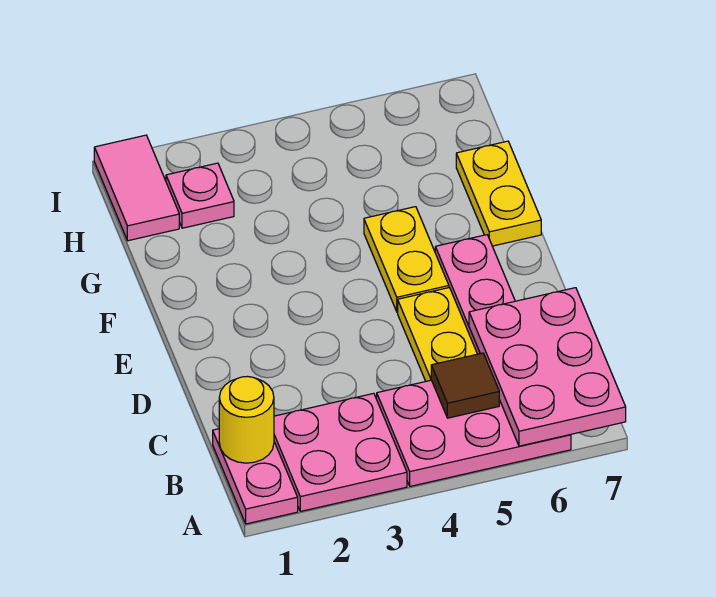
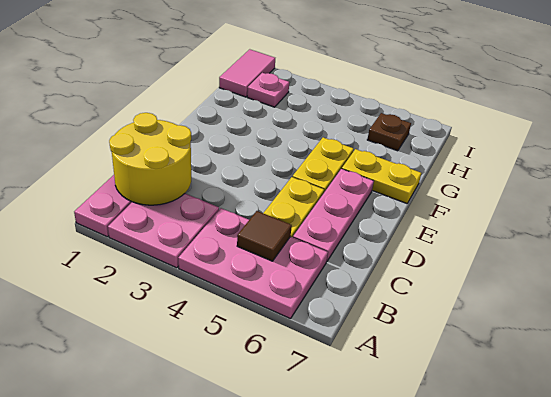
pink 2x3 plate [469,288,626,446] -> none
yellow 1x1 round brick [219,376,274,463] -> yellow 2x2 round brick [109,113,191,205]
yellow 1x2 plate [456,141,541,246] -> yellow 1x2 plate turned to [342,149,421,203]
none -> brown 1x1 plate [367,113,411,151]

